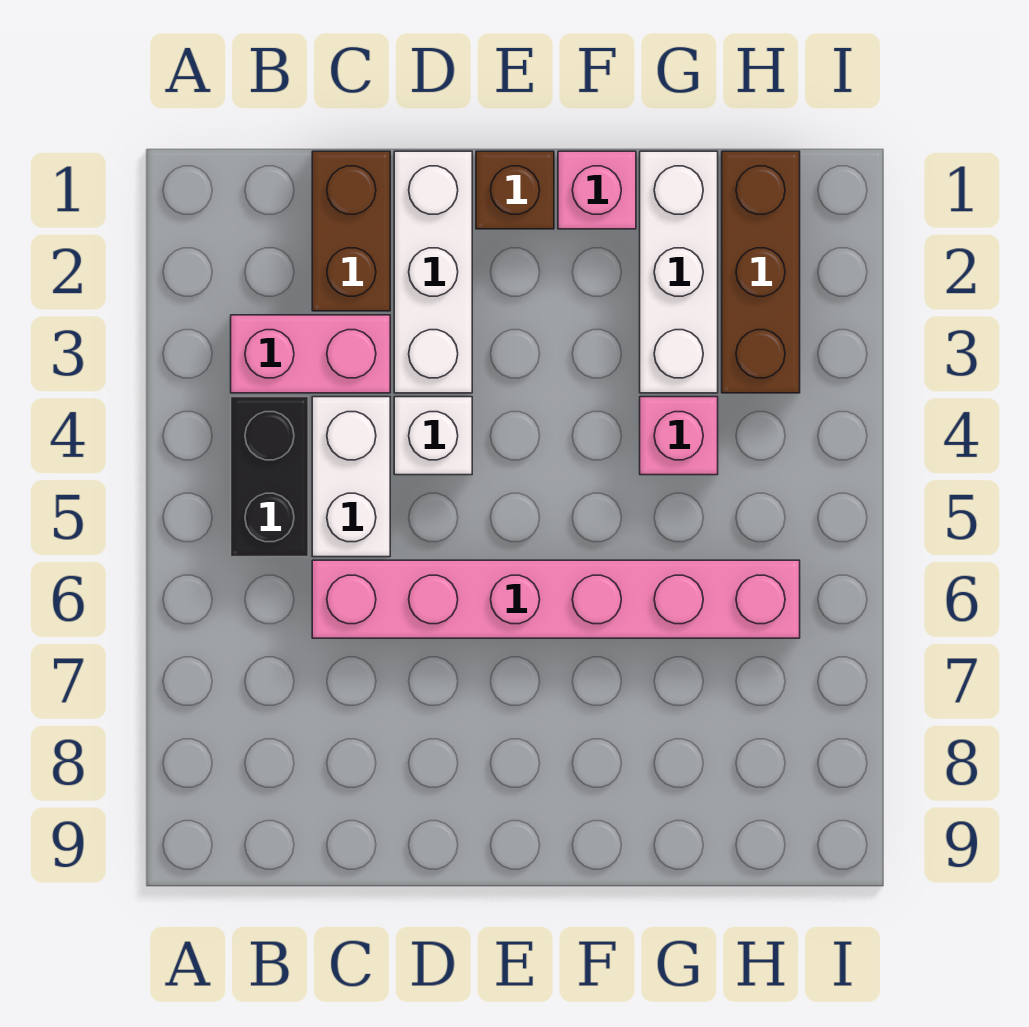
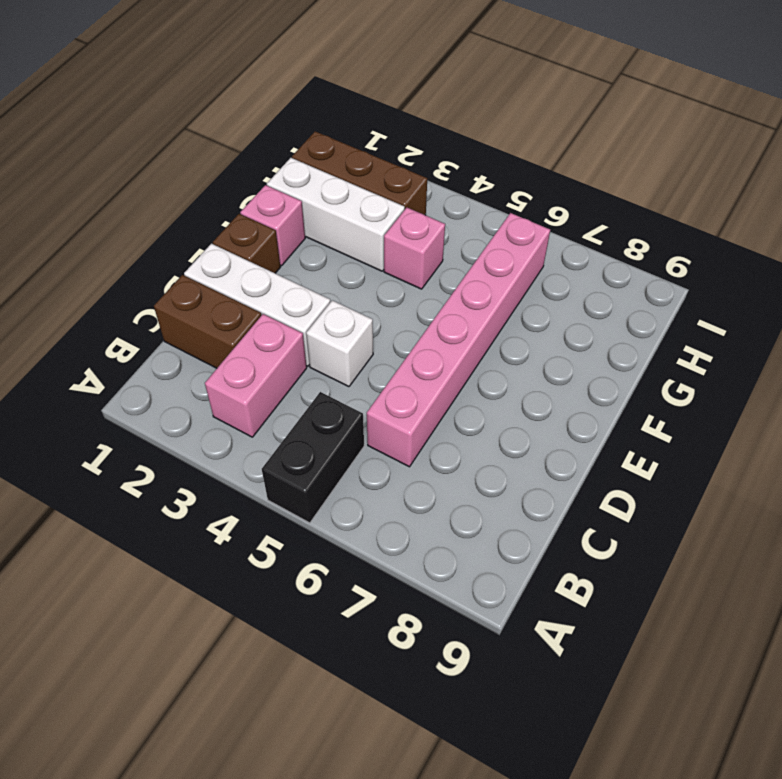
black 1x2 brick [231,397,308,557] -> black 1x2 brick turned to [262,392,364,523]
white 1x2 brick [312,397,390,557] -> none

